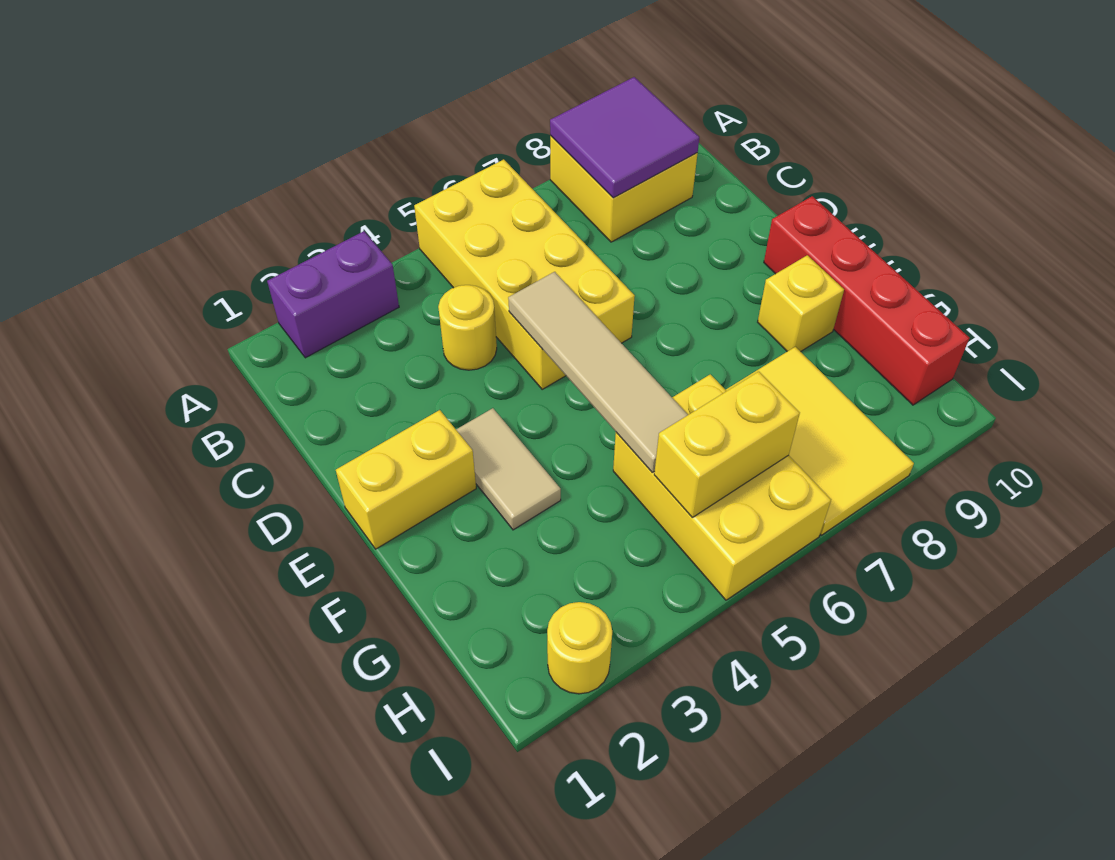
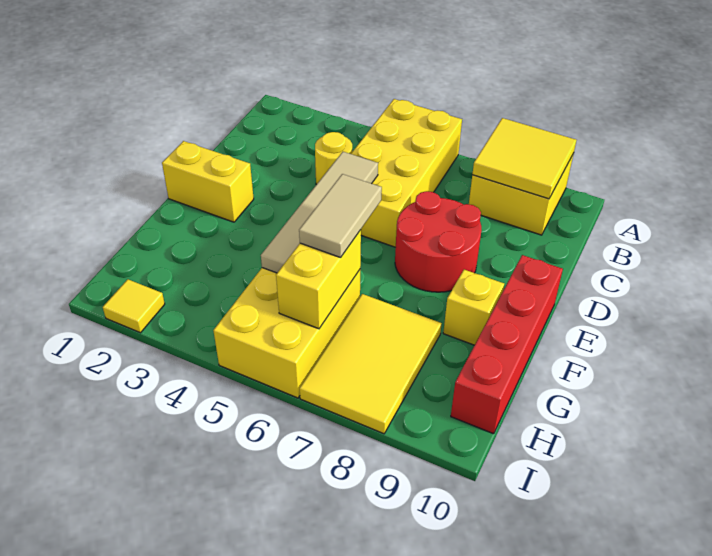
purple 1x2 brick [267,231,399,358] -> none
purple 2x2 tile [550,77,699,198] -> yellow 2x2 tile [472,118,576,199]
none -> red 2x2 round brick [395,191,482,292]
tan 1x2 tile [456,408,561,530] -> tan 1x2 tile moved to [299,174,382,258]
yellow 1x2 brick [654,372,800,517] -> yellow 1x2 brick turned to [276,230,361,329]
yellow 1x1 round brick [547,602,612,694] -> yellow 1x1 tile [103,279,165,333]

